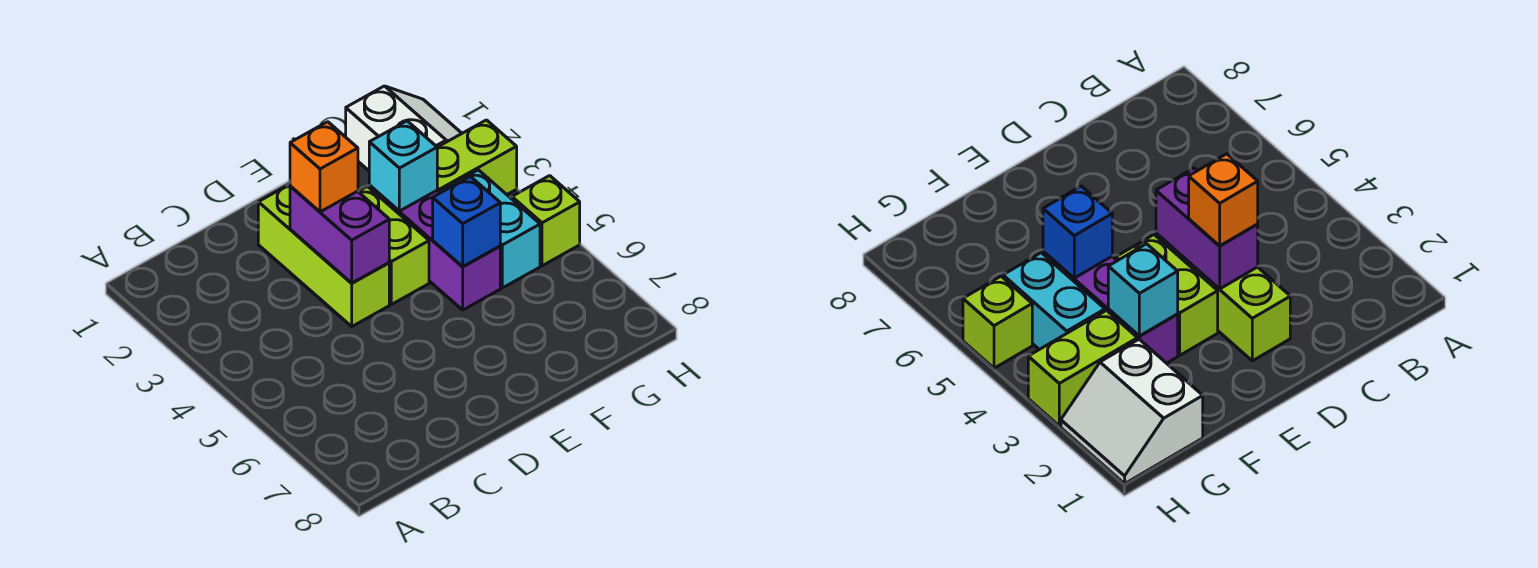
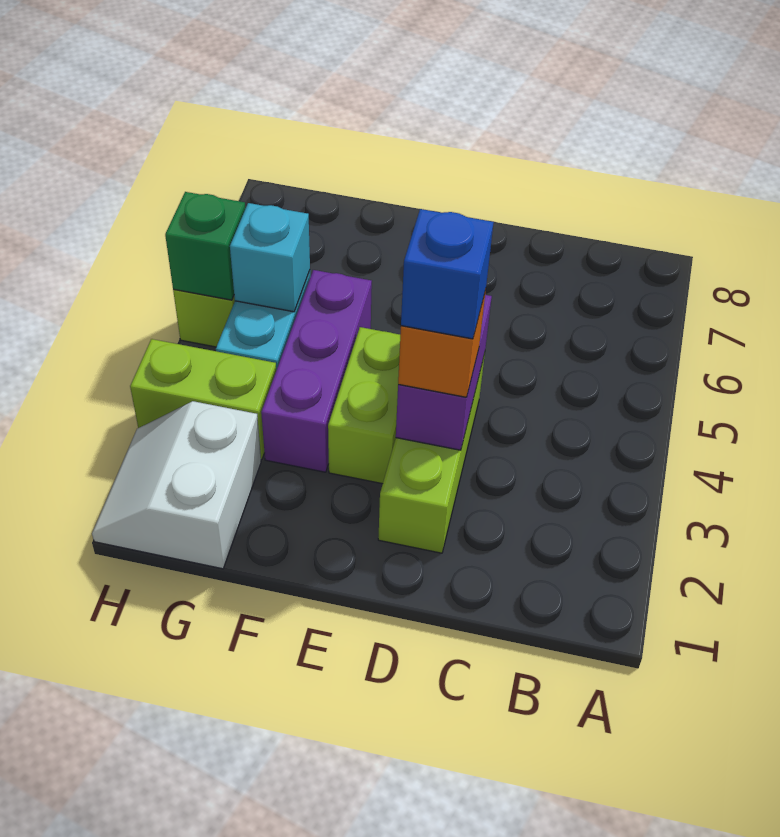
cyan 1x1 brick [369,121,437,211] -> cyan 1x1 brick moved to [230,203,310,312]
blue 1x1 brick [433,176,500,267] -> blue 1x1 brick moved to [401,209,494,339]
none -> green 1x1 brick [165,192,245,300]

